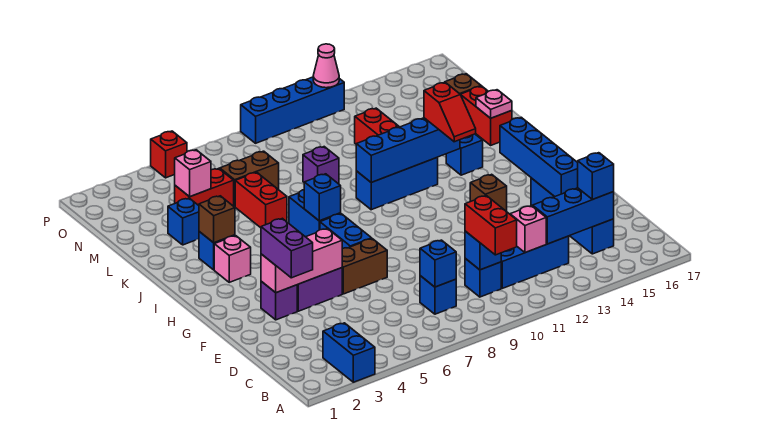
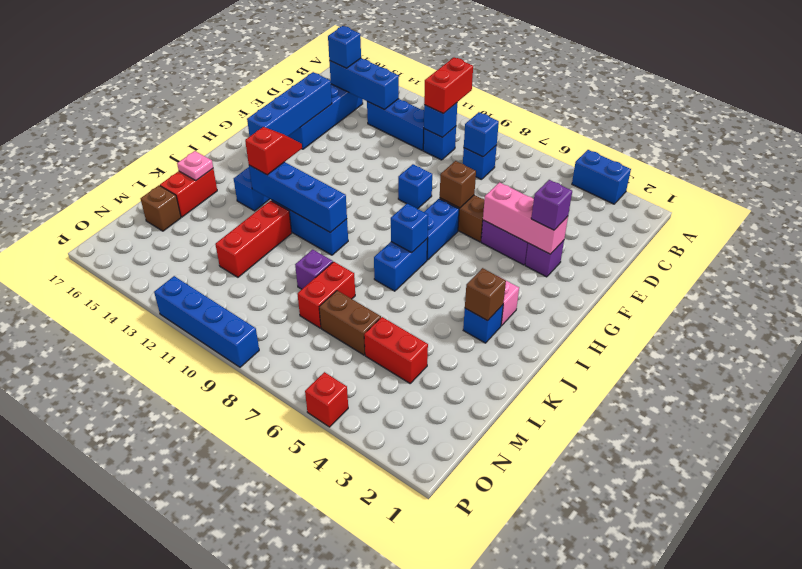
blue 1x2 brick [323,323,375,382] -> blue 1x2 brick turned to [572,150,631,204]
pink 1x1 brick [510,206,546,253] -> none
purple 1x2 brick [261,218,313,278] -> purple 1x1 brick [531,180,572,230]
brown 1x1 brick [470,174,507,212] -> brown 1x1 brick moved to [440,161,476,208]
red 1x2 brick [235,172,287,228] -> red 1x2 brick moved to [298,262,355,328]
blue 1x1 brick [168,198,199,245] -> blue 1x1 brick moved to [398,164,432,209]
pink 1x1 brick [175,150,211,197] -> none
pink 1x1 cone [313,44,339,88] -> none

